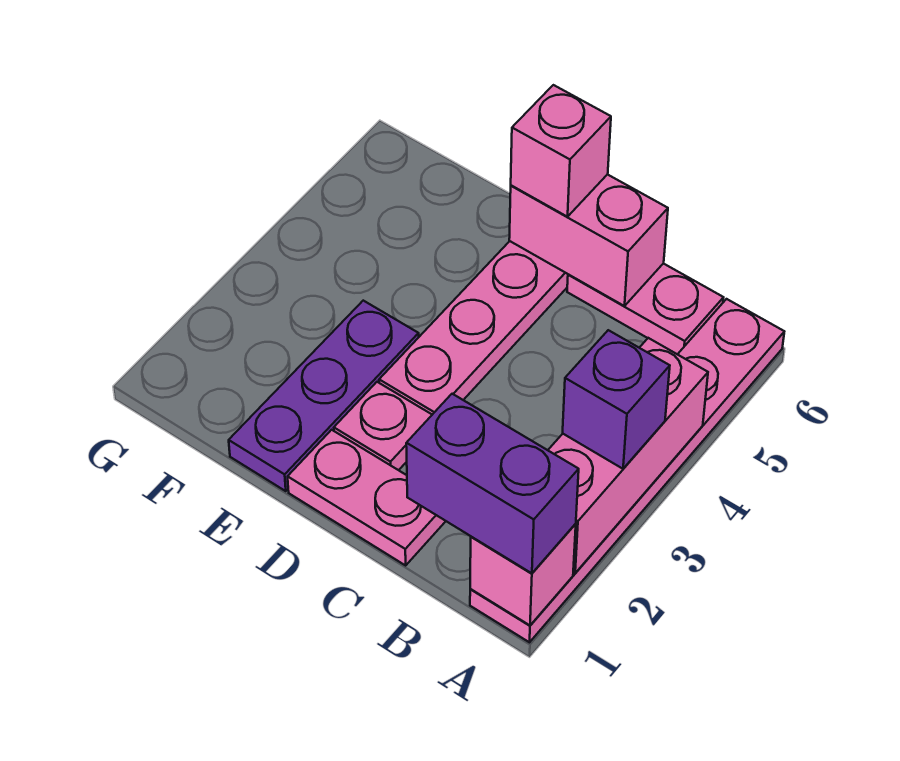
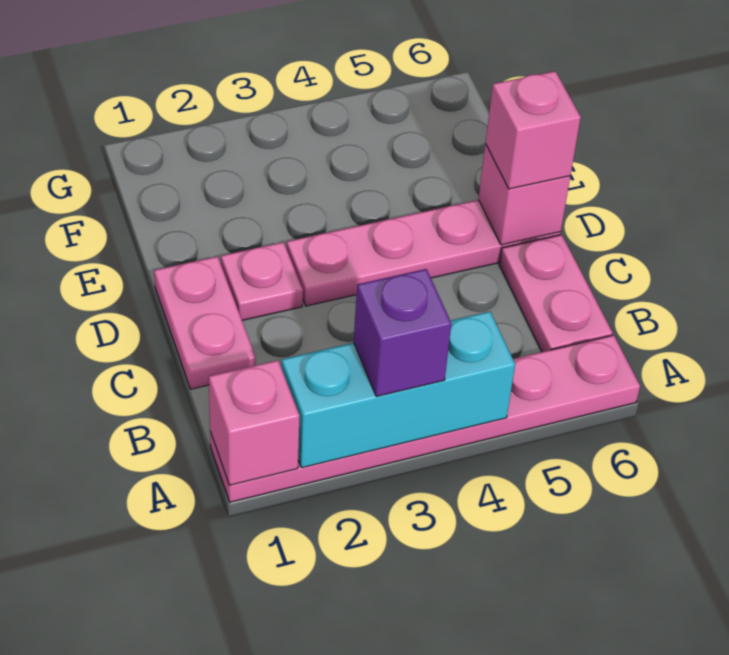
purple 1x2 brick [406,394,579,573] -> none
pink 1x3 brick [548,338,708,573] -> cyan 1x3 brick [282,312,515,468]
pink 1x2 brick [509,174,668,306] -> pink 1x1 brick [478,144,570,245]
purple 1x3 plate [229,301,419,491] -> none

